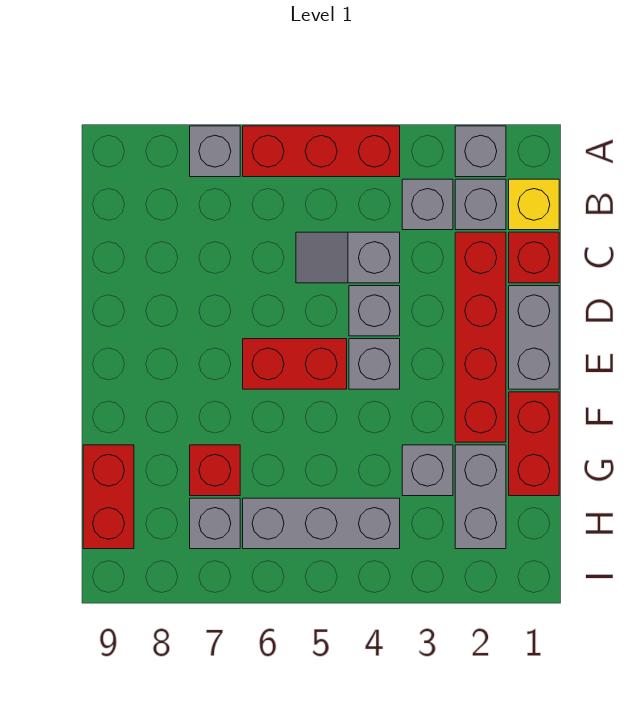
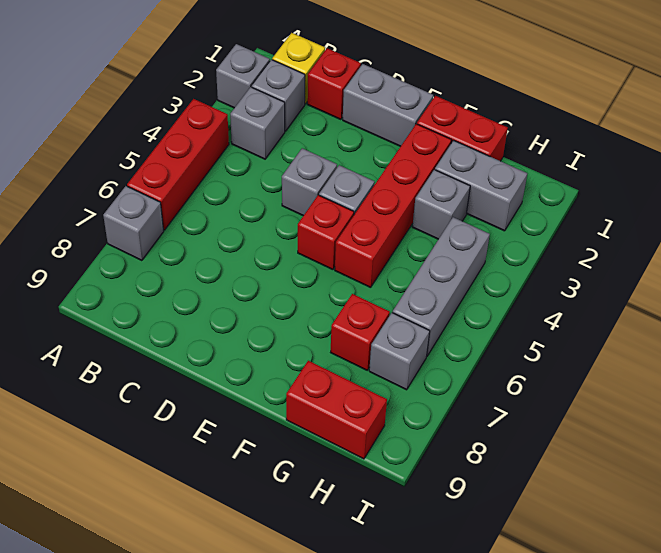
red 1x4 brick [455,232,506,442] -> red 1x4 brick turned to [335,124,451,288]
grey 1x2 slope [296,232,400,283] -> none
red 1x2 brick [243,339,347,389] -> red 1x1 brick [298,195,354,270]

